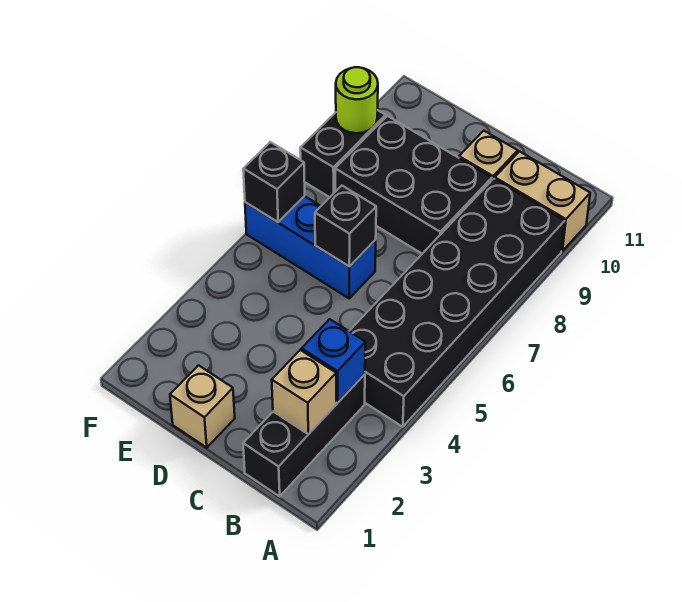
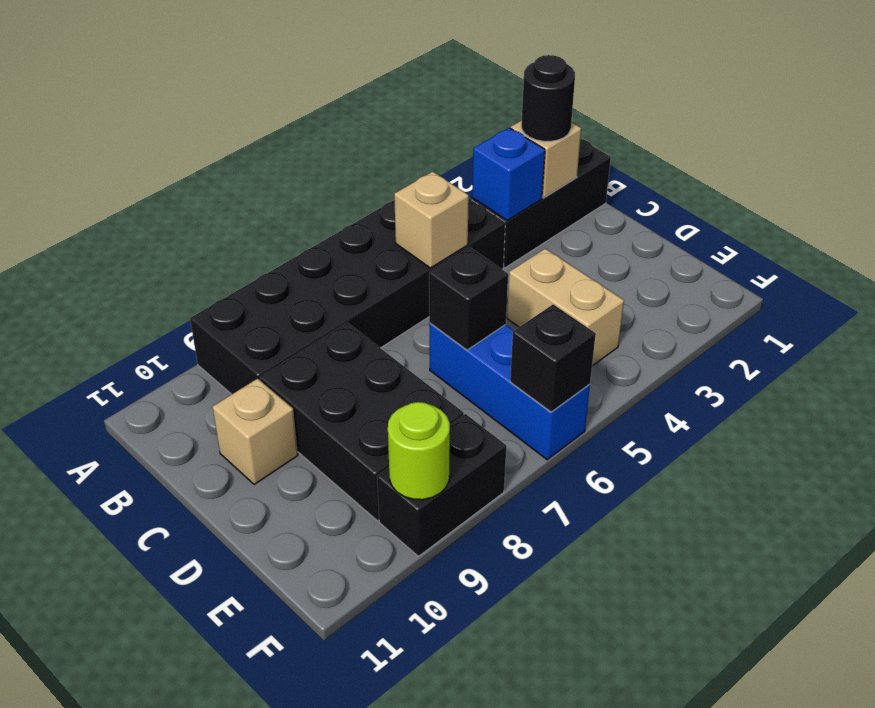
tan 1x2 brick [495,152,590,251] -> tan 1x2 brick moved to [507,249,624,366]
none -> black 1x1 round brick [521,55,575,141]
tan 1x1 brick [170,365,235,448] -> tan 1x1 brick moved to [394,172,469,268]

